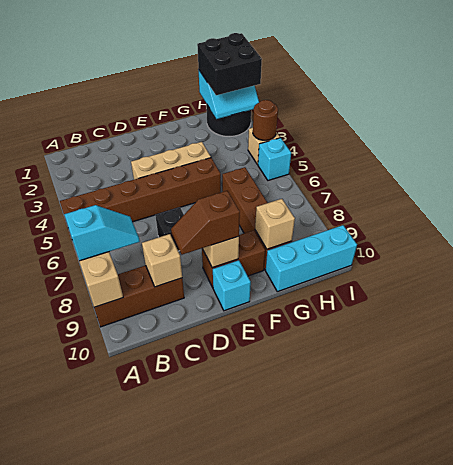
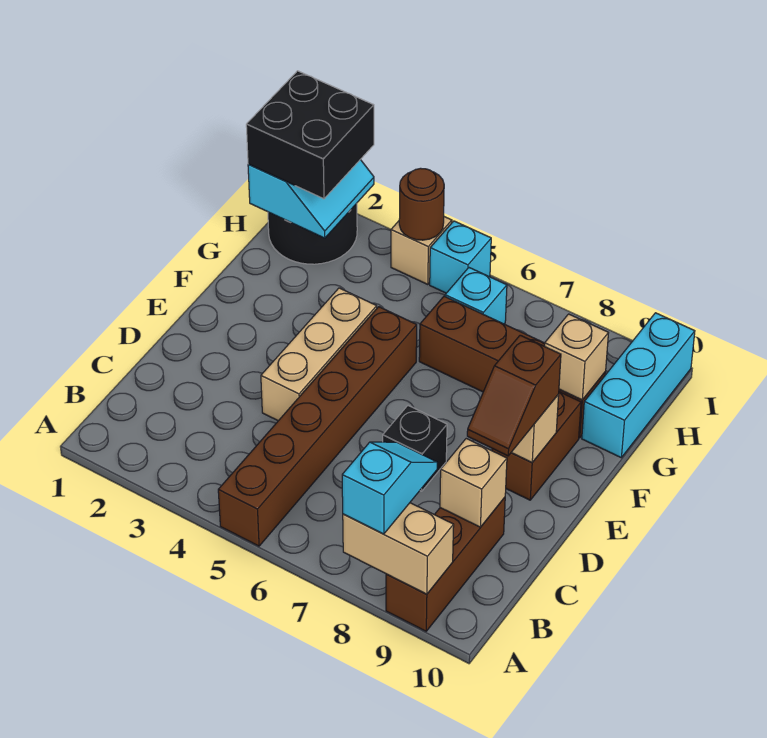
cyan 1x1 brick [213,260,251,311] -> cyan 1x1 brick moved to [445,268,507,324]

